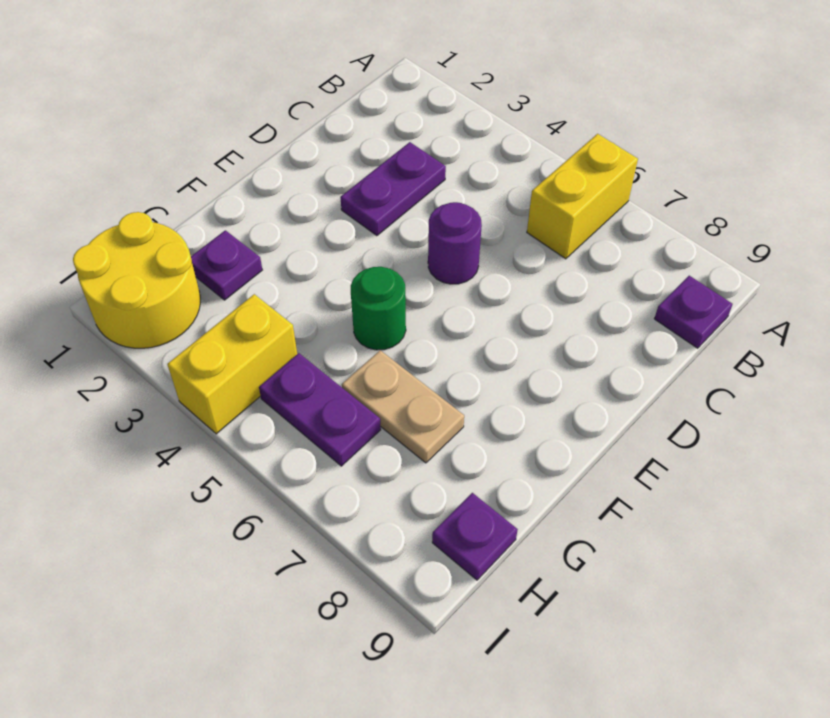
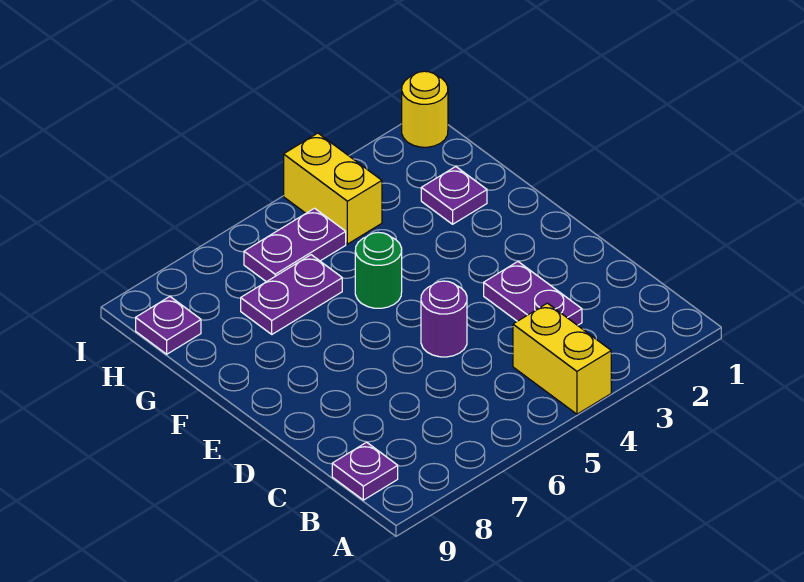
yellow 1x2 brick [527,134,638,259] -> yellow 1x2 brick moved to [513,303,611,414]
tan 1x2 plate [342,350,464,463] -> purple 1x2 plate [241,255,342,334]
yellow 2x2 round brick [73,212,201,348] -> yellow 1x1 round brick [402,71,448,147]

